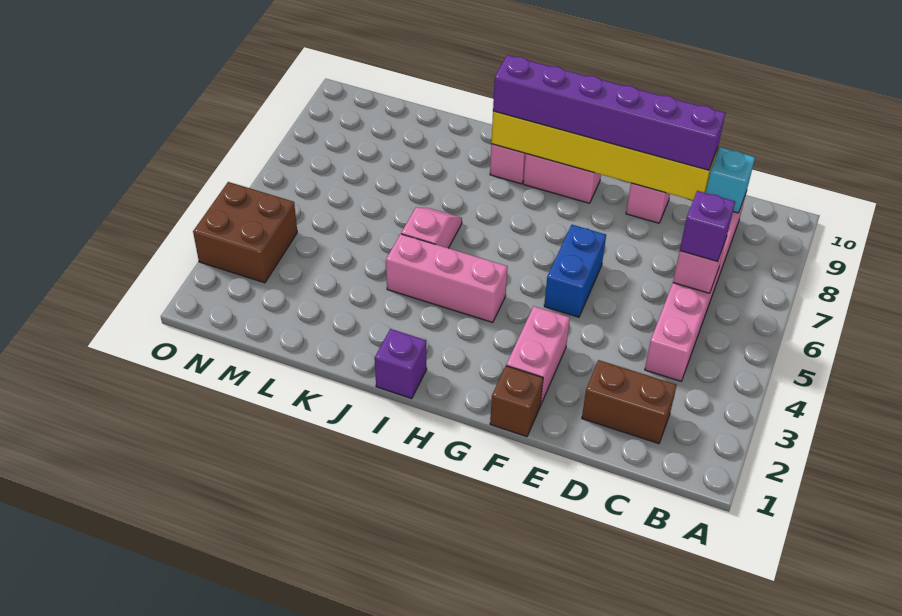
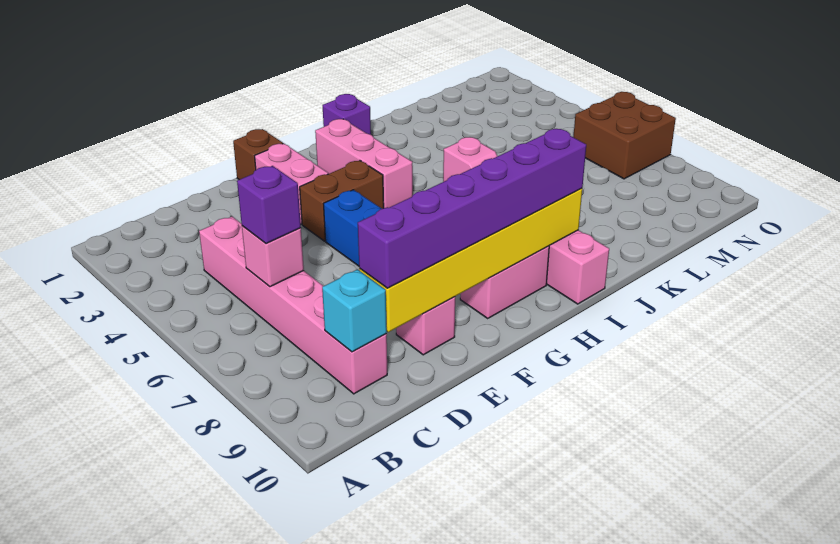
brown 1x2 brick [582,360,677,444] -> brown 1x2 brick moved to [300,160,384,241]
pink 1x3 brick [386,234,508,322] -> pink 1x3 brick turned to [315,119,413,208]
brown 2x2 brick [193,182,297,283] -> brown 2x2 brick moved to [573,92,676,179]

